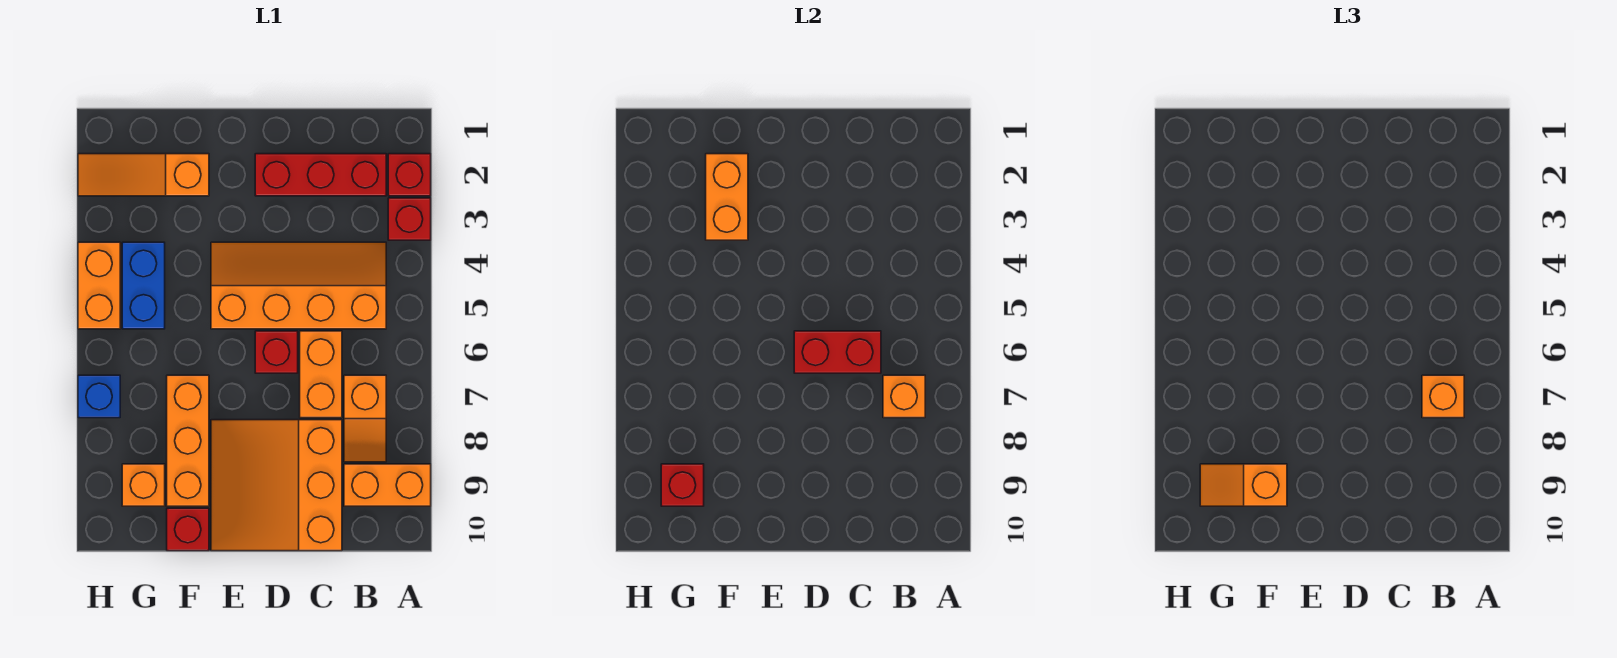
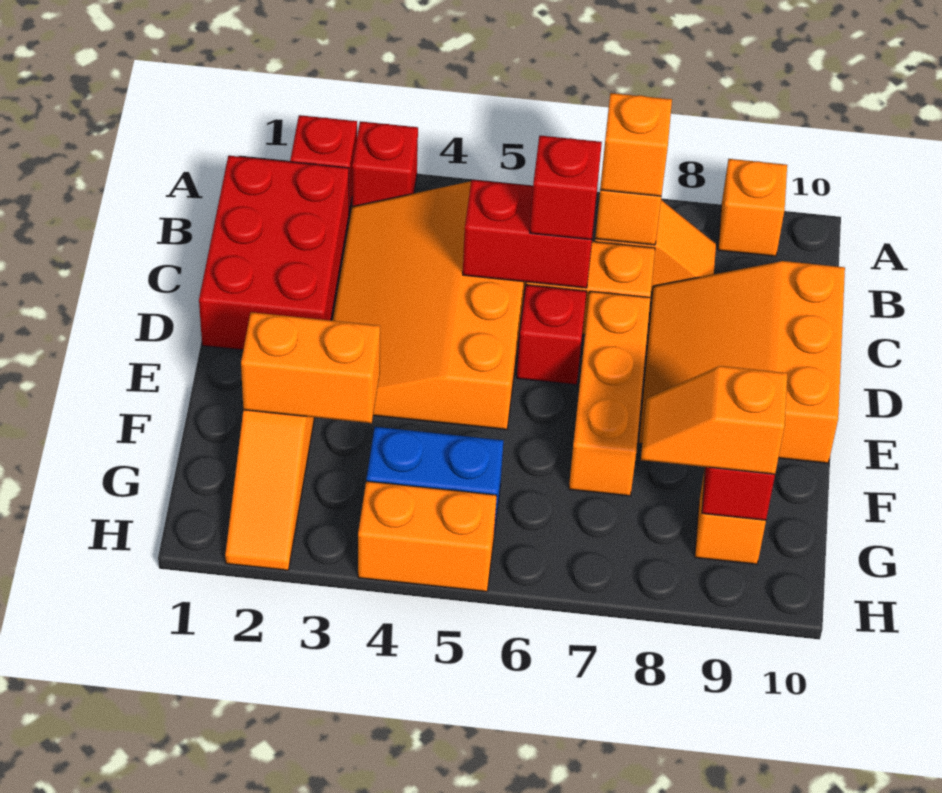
orange 1x2 brick [344,464,431,506] -> orange 1x1 brick [718,159,787,256]
red 1x3 brick [255,154,386,196] -> red 2x3 brick [199,156,349,350]
orange 2x4 slope [211,242,386,329] -> orange 3x4 slope [333,181,525,430]
red 1x2 brick [794,331,881,373] -> red 1x2 brick turned to [463,180,595,288]
orange 3x3 slope [211,420,342,551] -> orange 3x3 slope turned to [639,261,845,463]
orange 1x3 brick [167,375,209,506] -> orange 1x3 brick turned to [569,291,650,496]
orange 1x2 slope [1200,464,1287,506] -> orange 1x2 slope turned to [641,366,788,474]
red 1x1 brick [167,508,209,551] -> red 1x1 brick moved to [530,136,602,240]
blue 1x1 brick [78,375,120,418] -> none

